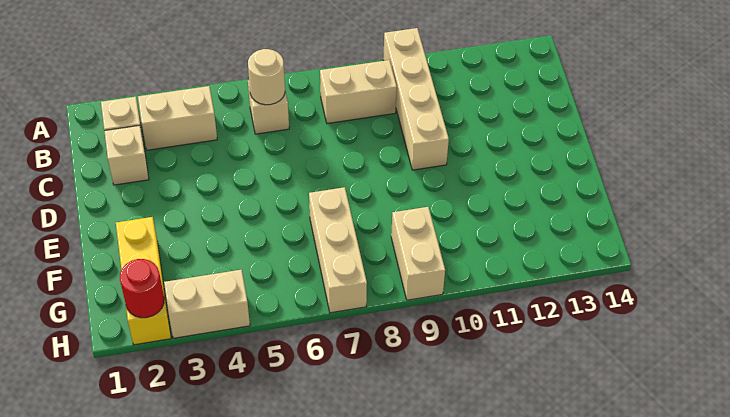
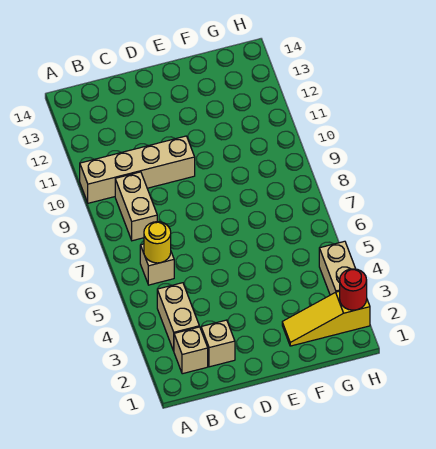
tan 1x1 round brick [248,49,285,105] -> yellow 1x1 round brick [144,222,171,263]
yellow 1x3 brick [116,217,171,345] -> yellow 1x3 slope [282,291,370,346]
tan 1x3 brick [309,187,367,313] -> none
tan 1x2 brick [391,207,445,300] -> none

